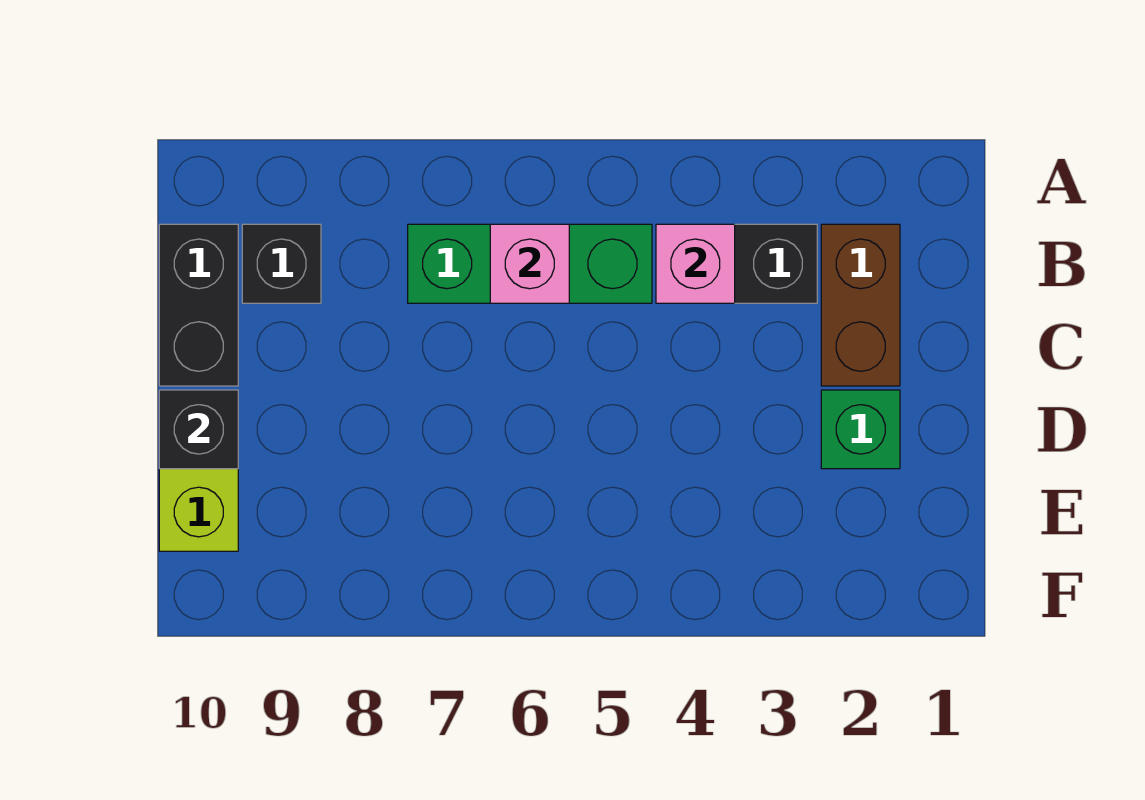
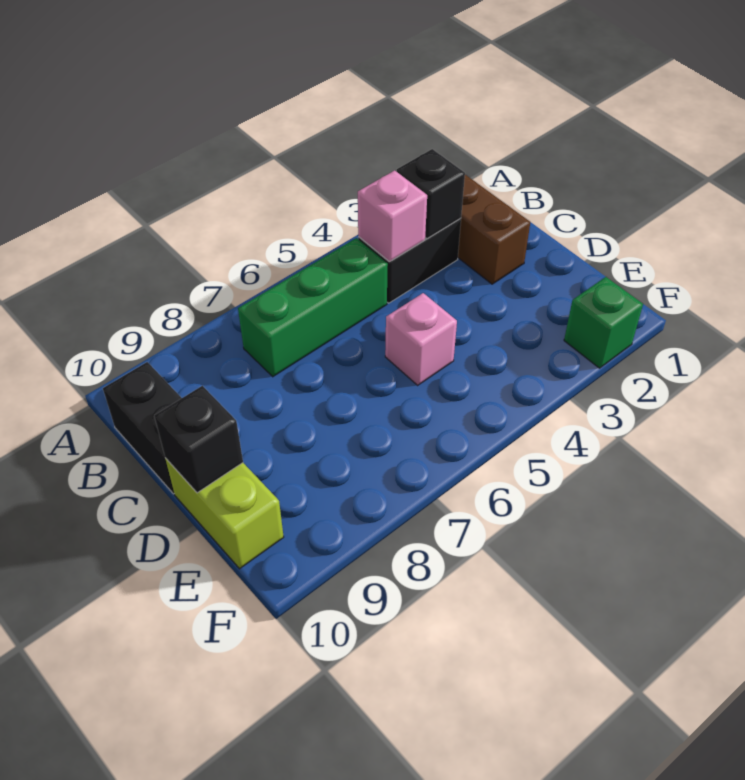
pink 1x1 brick [490,224,569,303] -> pink 1x1 brick moved to [385,293,457,385]
black 1x1 brick [242,224,321,303] -> black 1x1 brick moved to [397,149,465,239]
green 1x1 brick [821,390,900,469] -> green 1x1 brick moved to [564,277,643,368]

